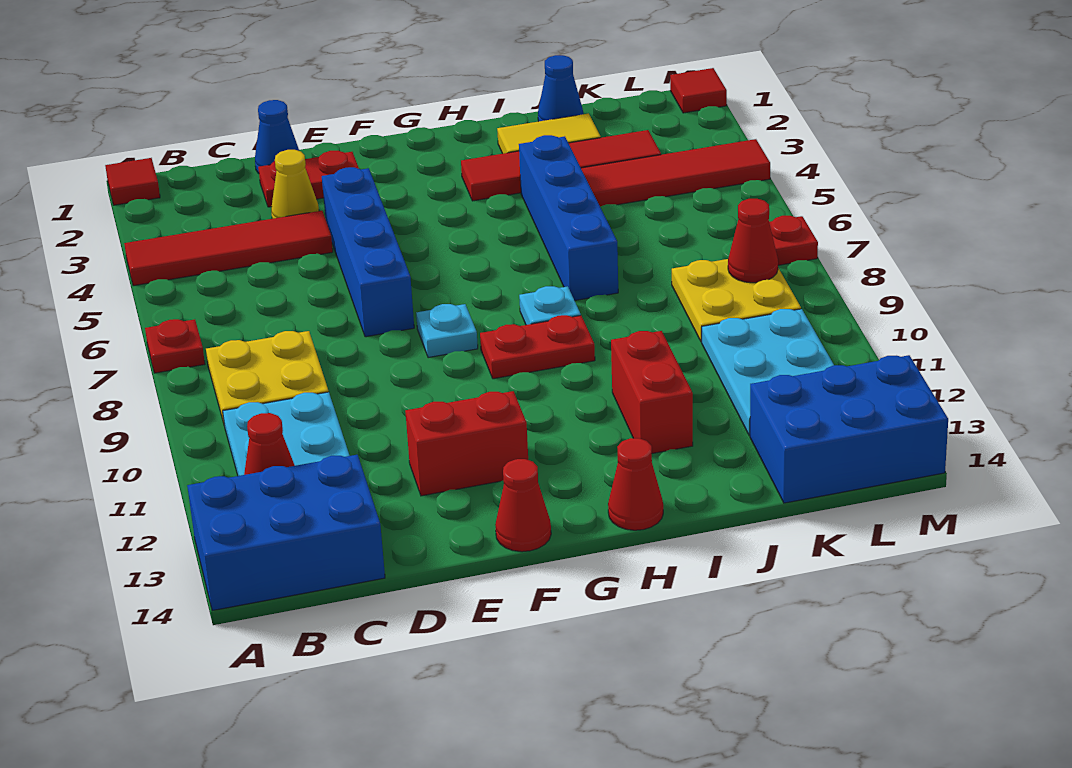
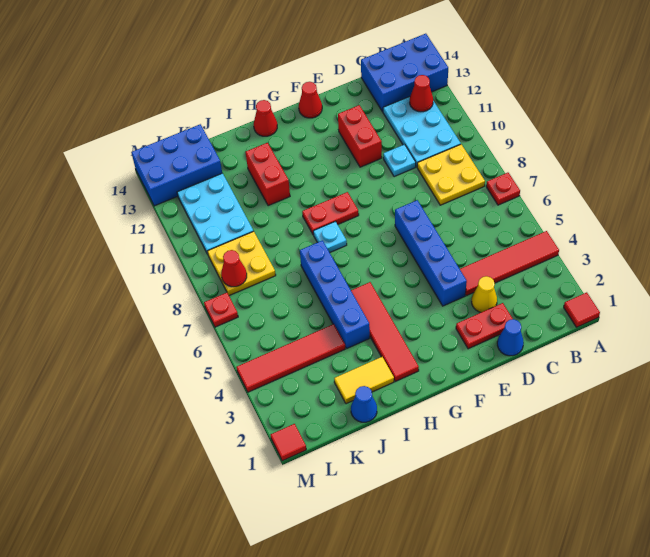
red 1x2 brick [405,391,528,496] -> red 1x2 brick turned to [338,105,382,167]
cyan 1x1 plate [416,304,478,358] -> cyan 1x1 plate moved to [383,144,416,177]
red 1x4 tile [461,130,661,201] -> red 1x4 tile turned to [351,282,419,381]

